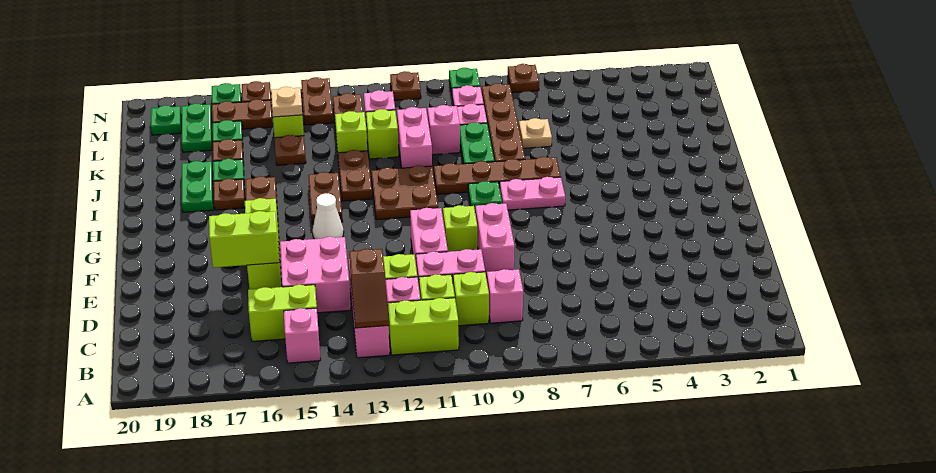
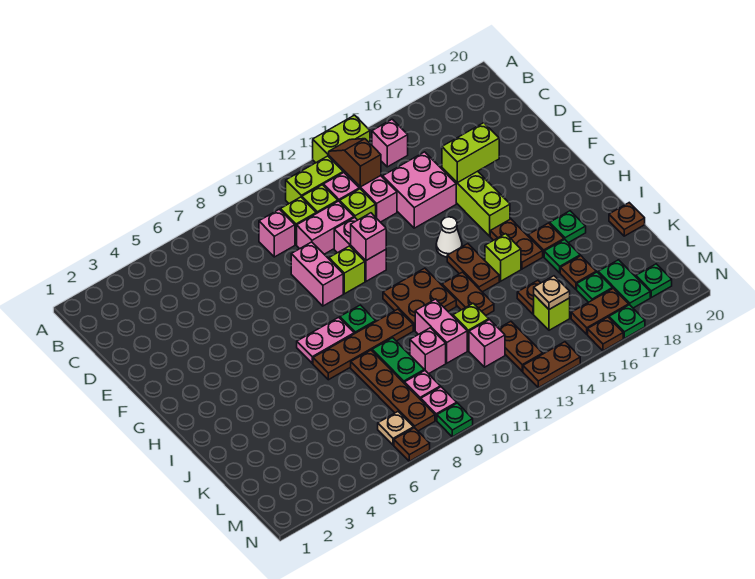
lime 1x2 brick [248,285,317,342] -> lime 1x2 brick moved to [313,115,370,163]
none -> pink 1x1 brick [351,213,386,260]
green 1x2 plate [181,161,213,212] -> green 1x1 plate [550,211,586,243]
tan 1x1 plate [519,118,552,148] -> tan 1x1 plate moved to [378,412,414,445]
lime 1x1 brick [335,111,367,153] -> lime 1x1 brick moved to [485,234,521,281]
brown 1x2 plate [301,77,333,125] -> brown 1x2 plate turned to [523,342,580,388]
brown 1x1 plate [390,71,421,100] -> brown 1x1 plate moved to [609,203,645,236]

